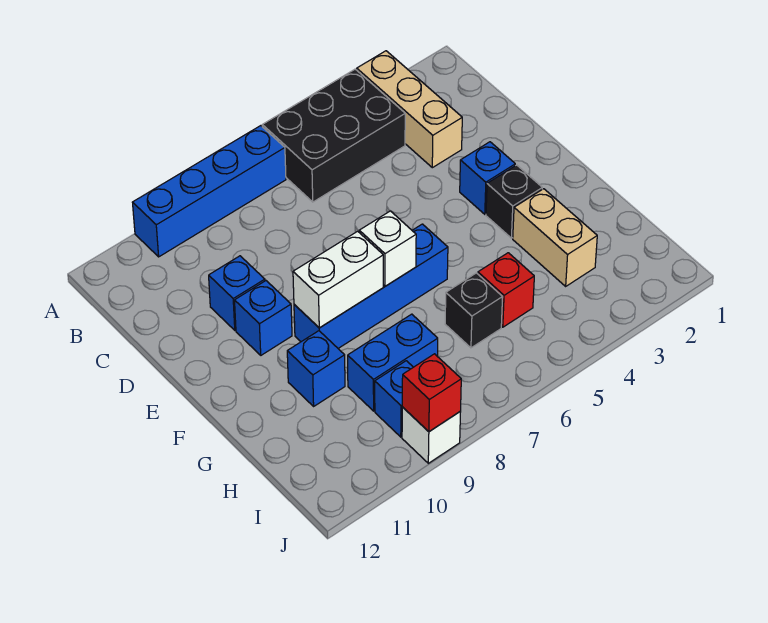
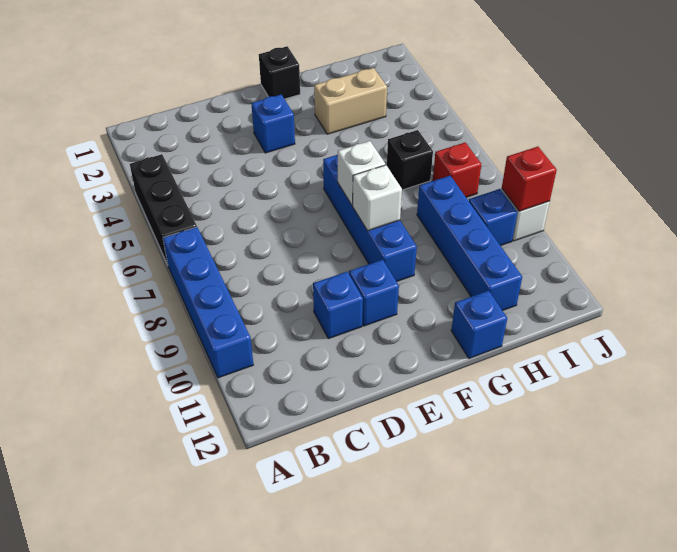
tan 1x3 brick [357,51,462,168] -> none
black 2x3 brick [262,69,405,202] -> black 1x3 brick [130,154,197,265]
black 1x1 brick [486,165,542,238] -> black 1x1 brick moved to [259,46,300,99]
white 1x2 brick [293,231,383,328] -> white 1x1 brick [353,165,402,231]
blue 1x1 brick [287,331,345,406] -> blue 1x1 brick moved to [451,291,507,358]
red 1x1 brick [478,253,534,327] -> red 1x1 brick moved to [433,143,481,197]
blue 1x2 brick [348,314,438,411] -> blue 1x4 brick [417,176,522,311]

